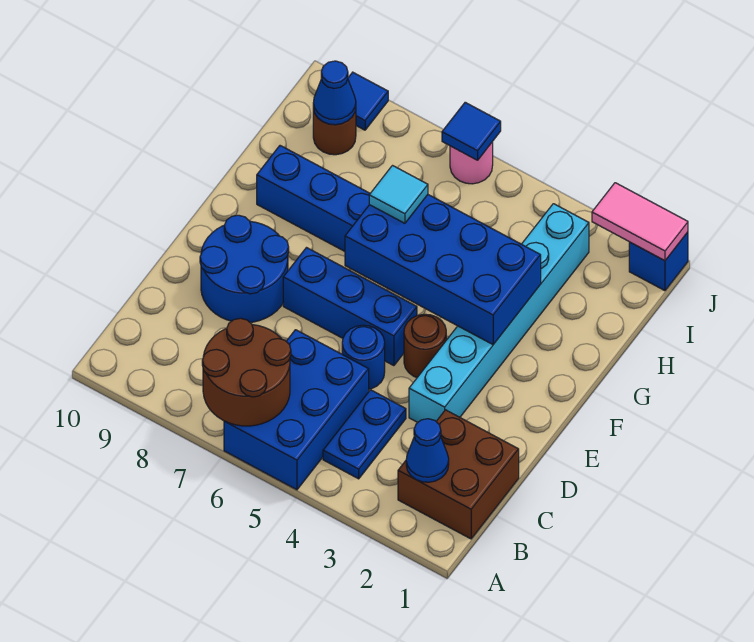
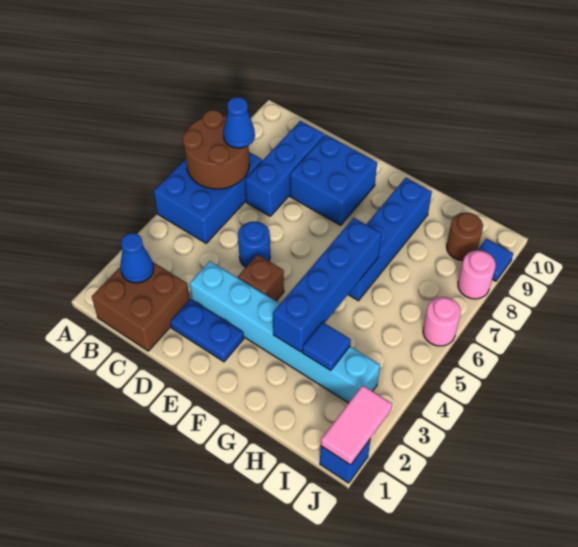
blue 2x3 brick [224,330,369,490] -> blue 2x3 brick turned to [154,152,262,243]
blue 1x2 plate [323,390,406,479] -> blue 1x2 plate moved to [170,299,244,362]
blue 2x2 round brick [200,215,289,322] -> blue 2x2 brick [290,135,377,225]
brown 1x1 round brick [404,314,446,377] -> brown 1x1 brick [238,255,284,301]
blue 1x3 brick [283,248,417,366] -> blue 1x3 brick moved to [245,121,325,216]
blue 2x4 brick [345,195,541,345] -> blue 1x4 brick [273,218,381,352]
cyan 1x1 tile [369,166,428,223] -> none
blue 1x1 cone [313,61,356,125] -> blue 1x1 cone moved to [223,97,255,148]
blue 1x1 tile [442,102,501,160] -> blue 1x1 tile moved to [302,322,351,370]
none -> pink 1x1 round brick [458,250,496,299]

